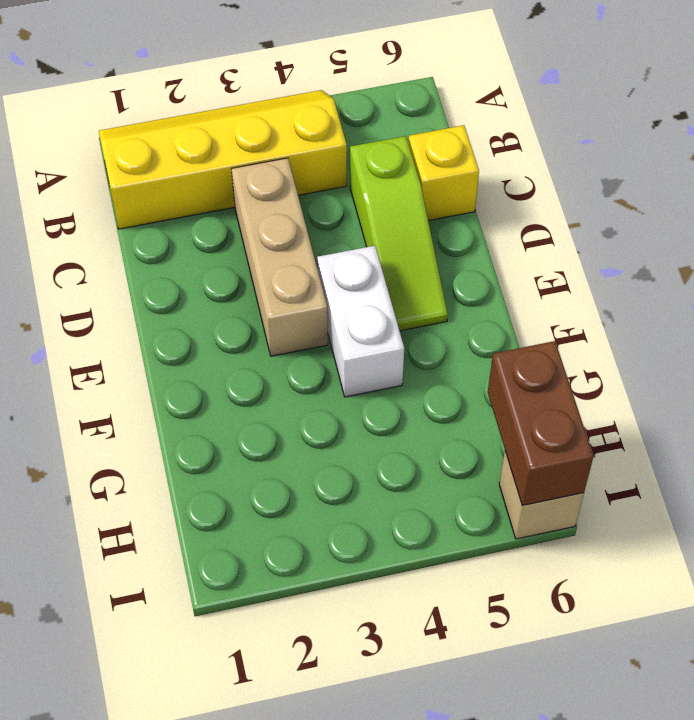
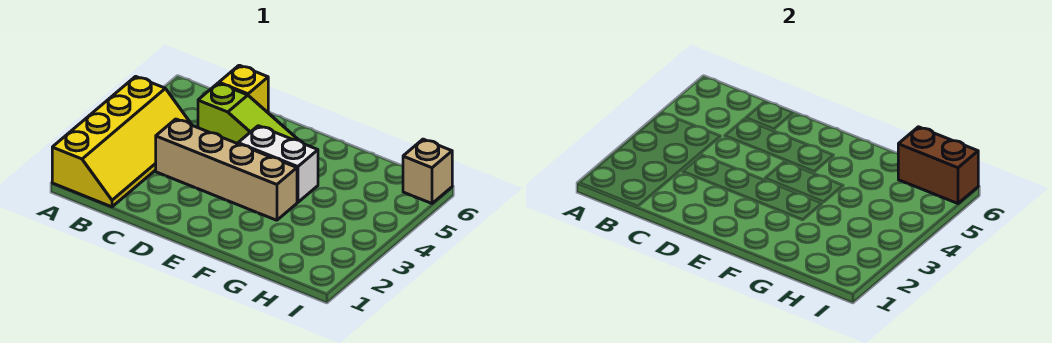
yellow 2x4 slope [99,90,347,229] -> yellow 2x4 slope turned to [52,76,192,207]
tan 1x3 brick [232,158,328,356] -> tan 1x4 brick [156,119,297,220]

